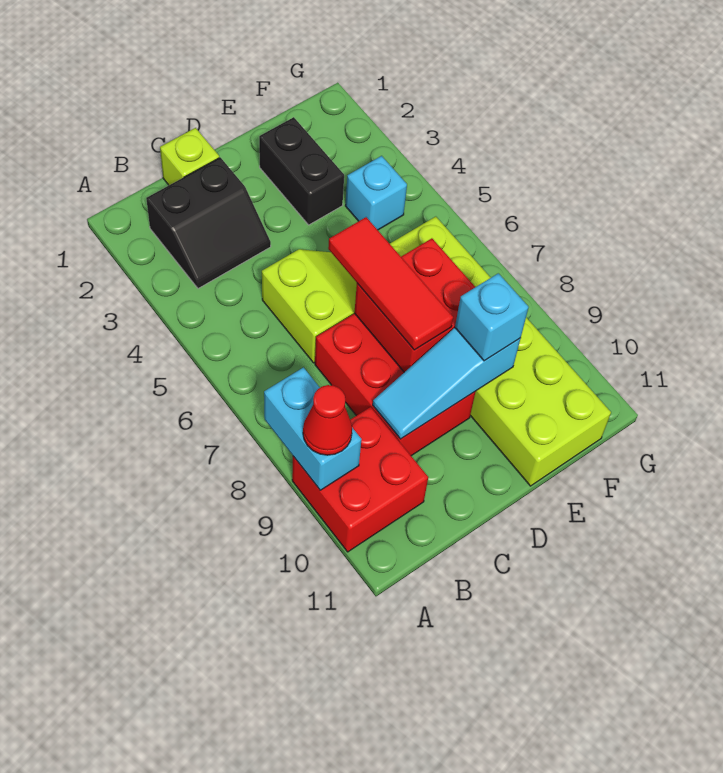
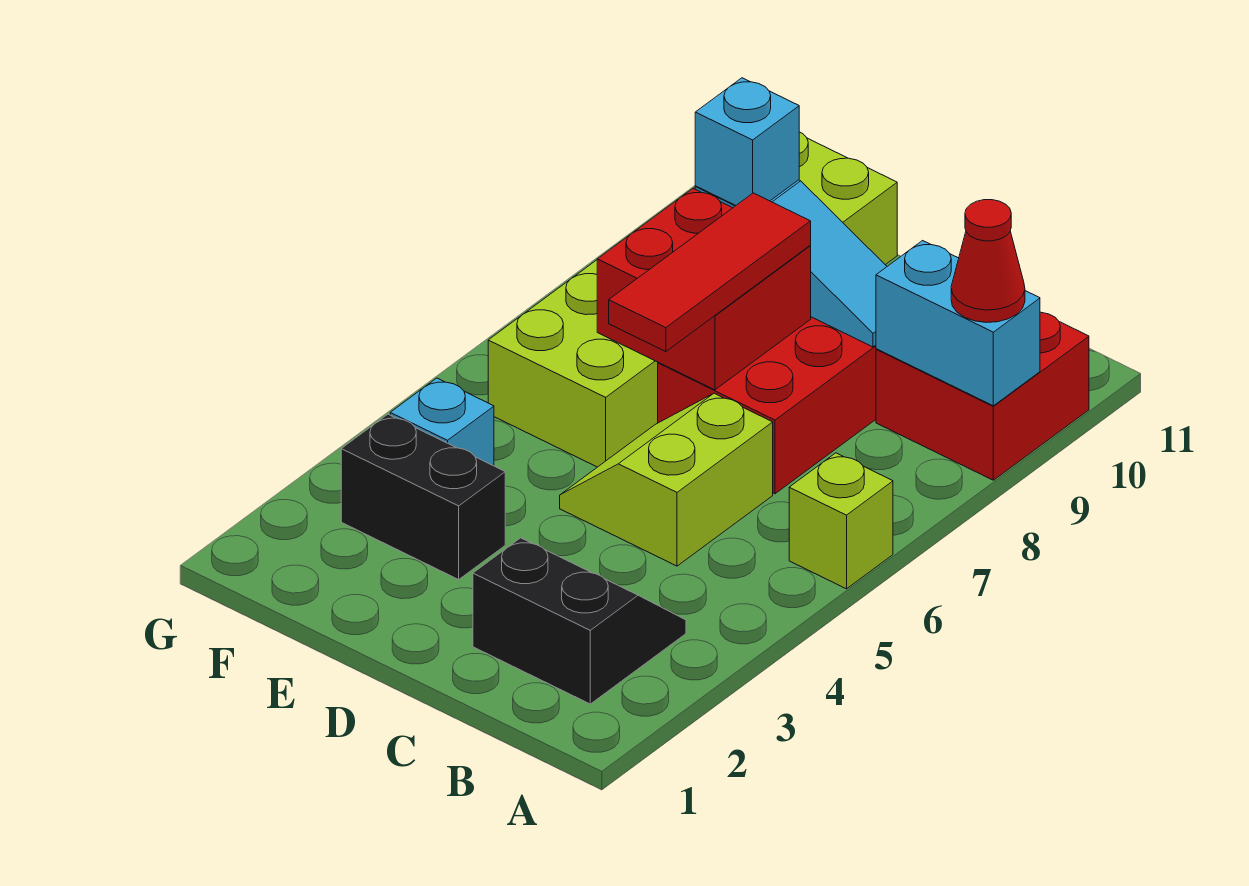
cyan 1x2 brick [264,368,362,490] -> cyan 1x2 brick turned to [876,241,1040,406]
lime 1x1 brick [160,128,219,185] -> lime 1x1 brick moved to [789,453,893,589]
black 1x2 brick [259,117,344,225] -> black 1x2 brick turned to [341,414,505,579]

